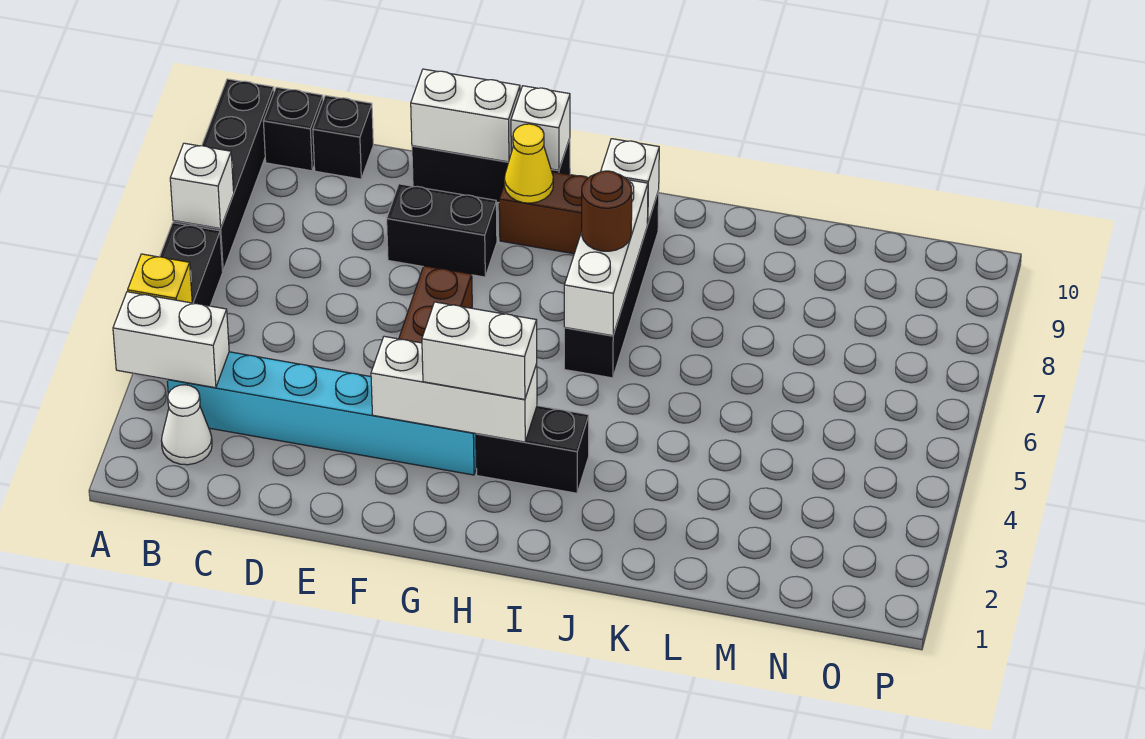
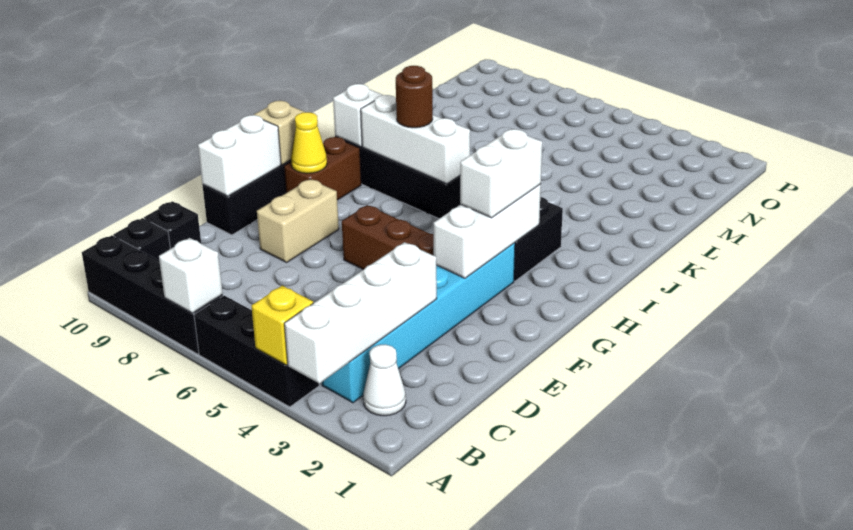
white 1x2 brick [113,292,229,388] -> white 1x4 brick [284,242,437,383]
black 1x2 brick [387,184,497,277] -> tan 1x2 brick [257,179,339,262]
white 1x1 brick [511,86,570,170] -> tan 1x1 brick [254,101,304,165]

